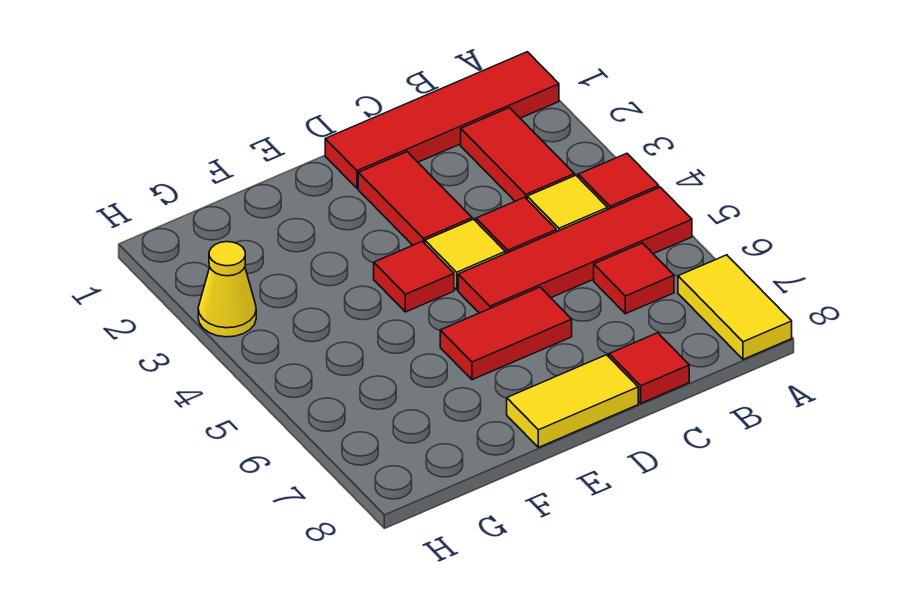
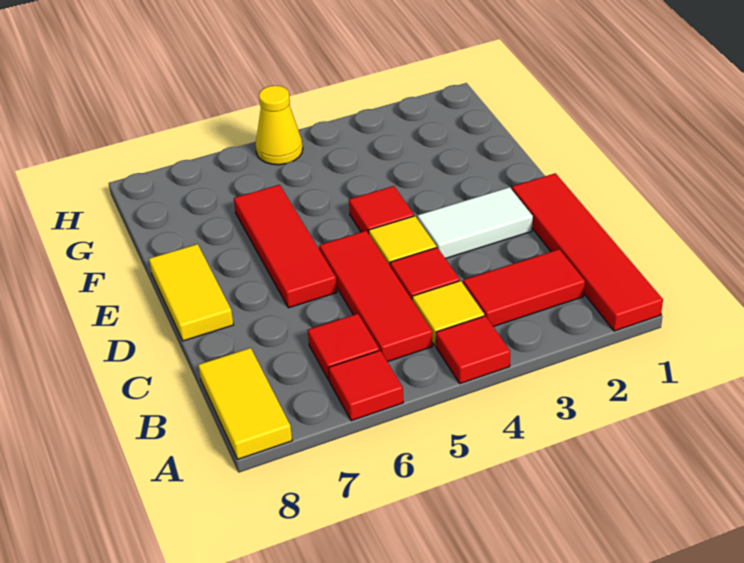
red 1x4 tile [458,187,692,313] -> red 1x3 tile [319,231,433,362]
yellow 1x2 tile [678,255,792,359] -> yellow 1x2 tile turned to [198,348,292,459]
red 1x1 tile [609,333,689,403] -> red 1x1 tile moved to [329,350,403,421]
red 1x2 tile [358,152,472,245] -> white 1x2 tile [417,187,533,259]
red 1x2 tile [440,287,572,380] -> red 1x3 tile [234,185,337,308]
yellow 1x1 cone [198,242,256,337] -> yellow 1x1 cone moved to [256,86,303,165]

